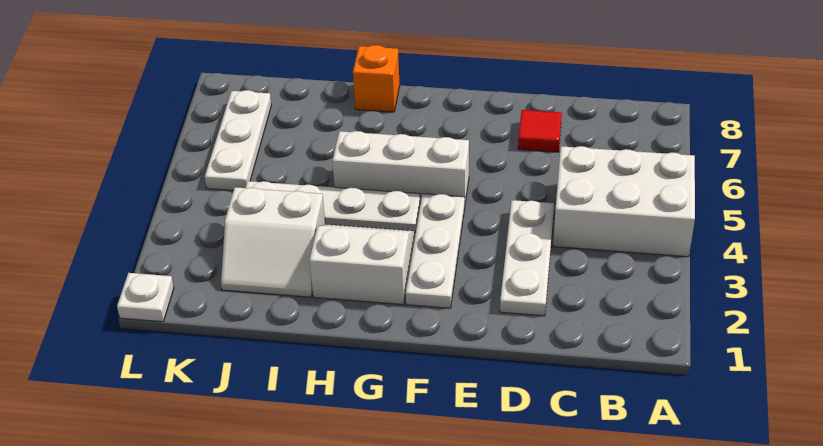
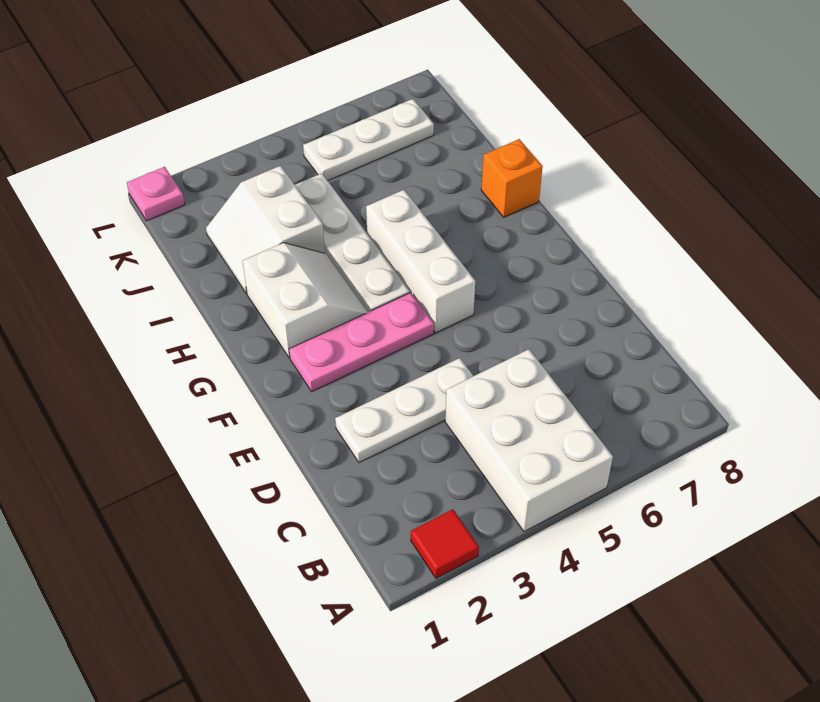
red 1x1 tile [518,110,562,152] -> red 1x1 tile moved to [411,509,479,578]
white 1x3 plate [406,194,465,308] -> pink 1x3 plate [289,293,434,392]
white 1x1 plate [117,273,174,322] -> pink 1x1 plate [127,167,185,221]

